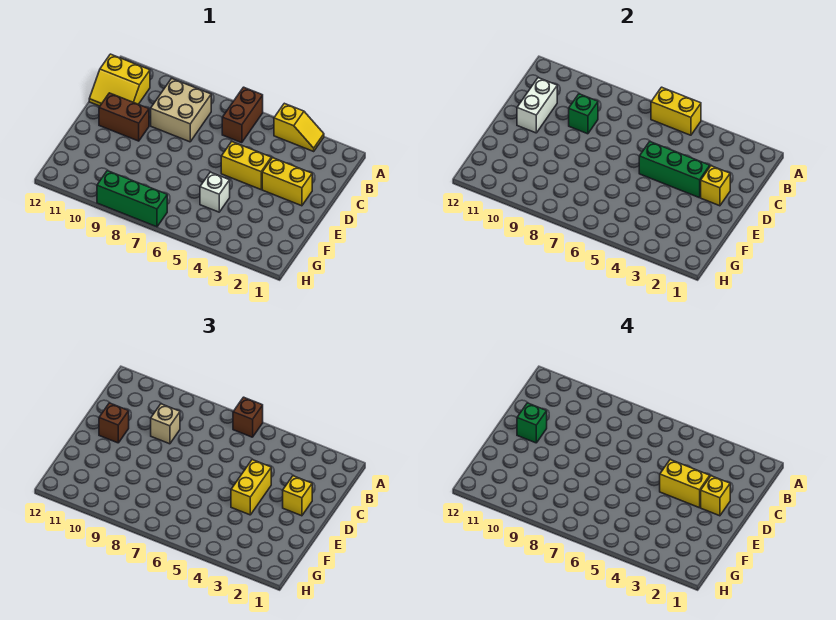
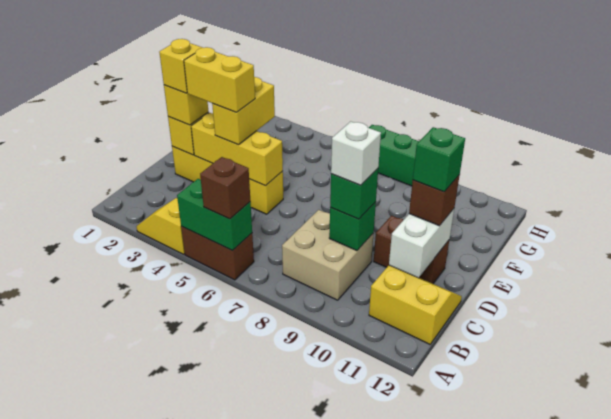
yellow 1x2 brick [651,87,701,135] -> green 1x2 brick [177,179,252,251]
brown 1x2 brick [222,87,263,143] -> brown 1x2 brick turned to [181,226,254,280]
tan 1x1 brick [151,404,180,444] -> green 1x1 brick [330,169,378,219]
green 1x3 brick [639,142,710,198] -> yellow 1x3 brick [191,113,283,186]
white 1x1 brick [200,172,230,212] -> white 1x1 brick moved to [331,121,381,185]

